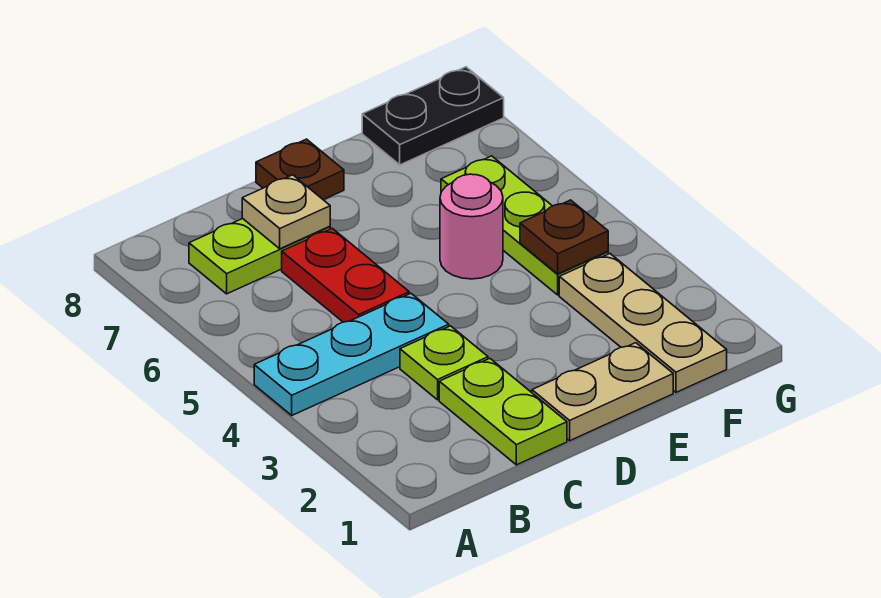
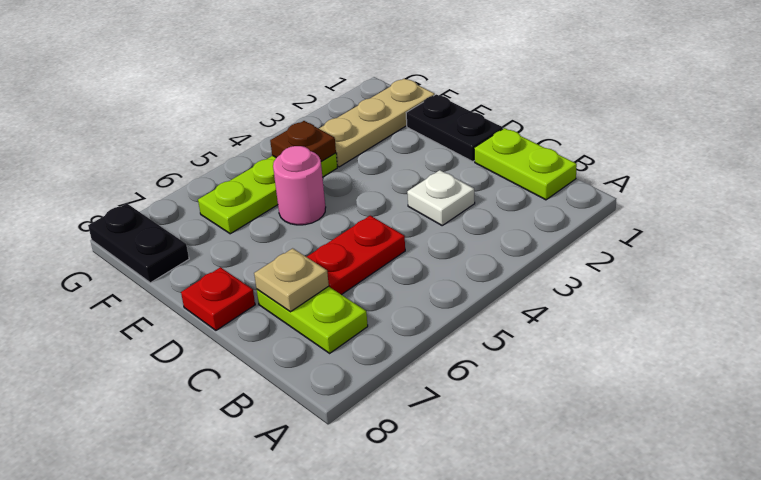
cyan 1x3 plate [254,294,449,415] -> none
lime 1x2 plate [439,359,567,465] -> lime 1x2 plate turned to [474,128,577,200]
lime 1x1 plate [400,326,488,400] -> white 1x1 plate [407,170,475,225]
tan 1x2 plate [532,343,673,441] -> black 1x2 plate [406,94,503,162]
brown 1x1 plate [256,139,344,200] -> red 1x1 plate [181,267,255,330]

